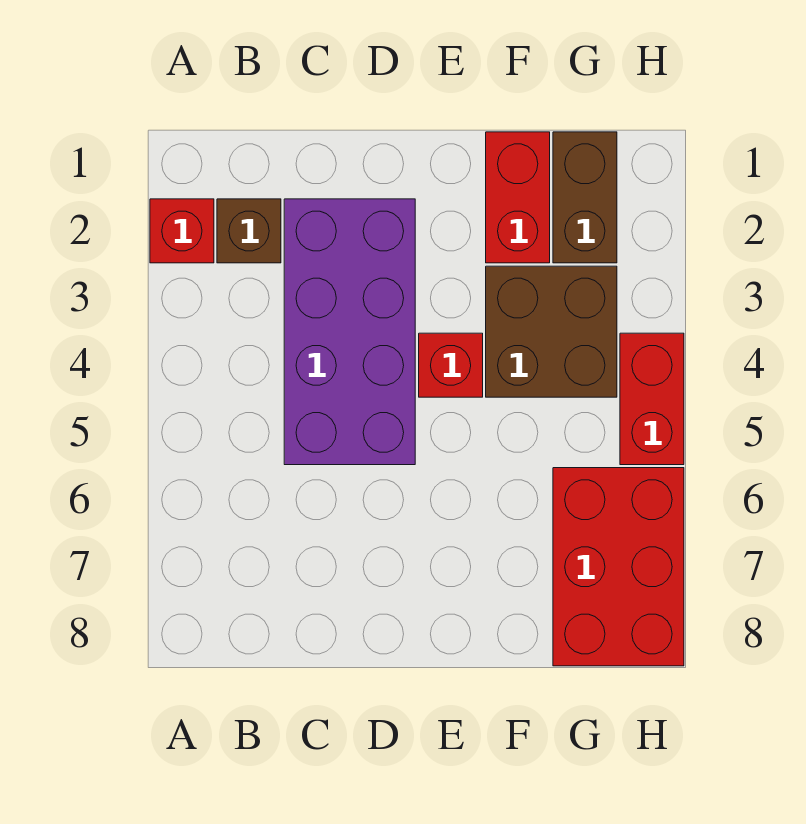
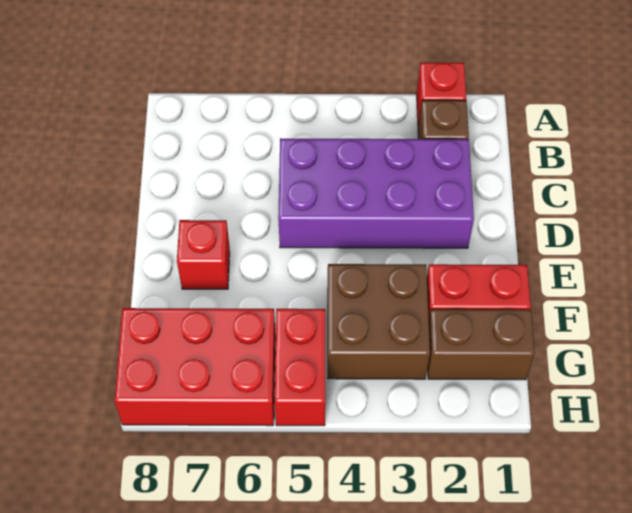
red 1x1 brick [419,333,483,397] -> red 1x1 brick moved to [177,220,230,289]
red 1x2 brick [620,333,684,465] -> red 1x2 brick turned to [274,309,325,426]

